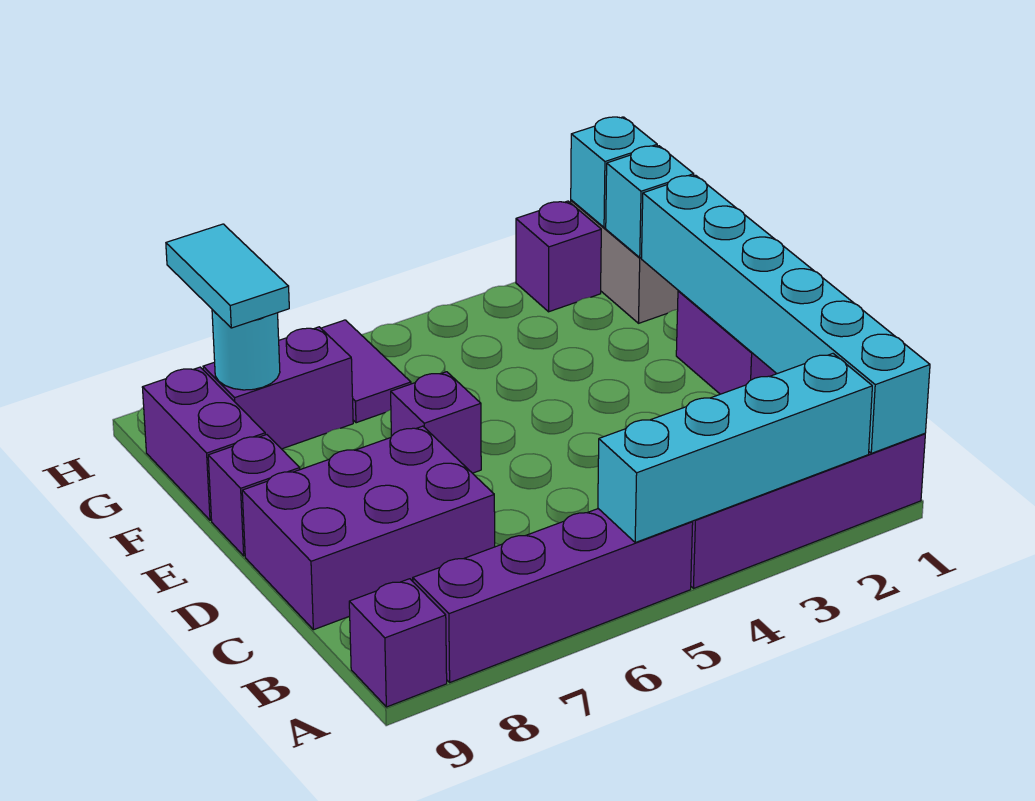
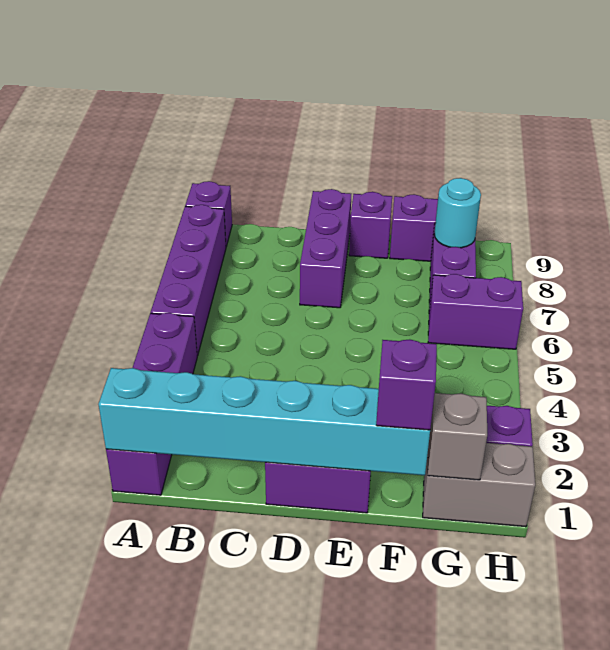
cyan 1x4 brick [598,354,872,543] -> none
purple 2x3 brick [242,426,495,630] -> purple 1x3 brick [300,189,351,308]
purple 1x1 brick [391,372,481,473] -> purple 1x1 brick moved to [376,339,437,430]
cyan 1x1 brick [606,146,694,258] -> grey 1x1 brick [428,393,487,480]
purple 1x2 tile [321,320,411,423] -> purple 1x2 brick [428,274,523,349]
cyan 1x2 tile [166,224,289,328] -> none
cyan 1x1 brick [571,117,657,227] -> none

